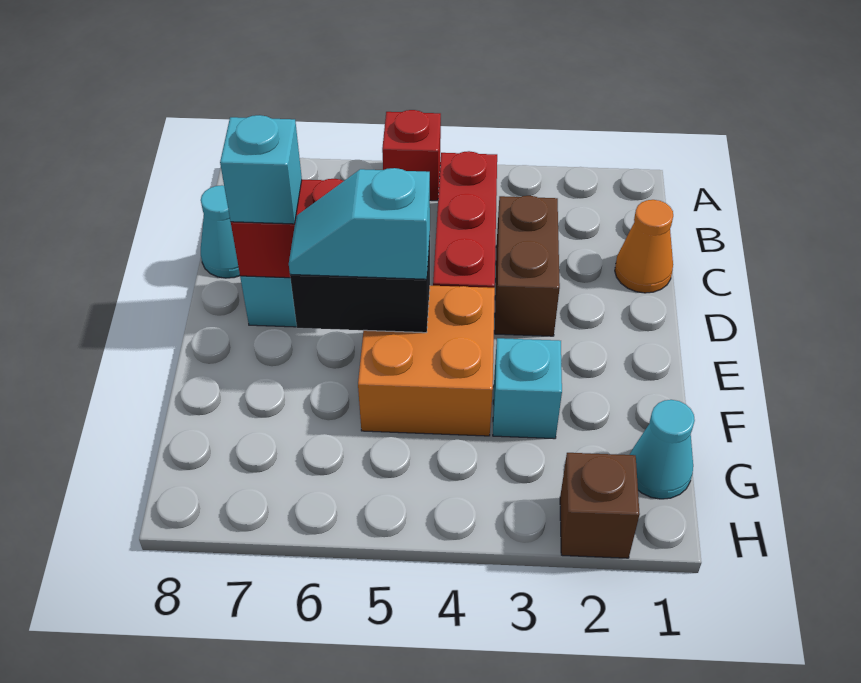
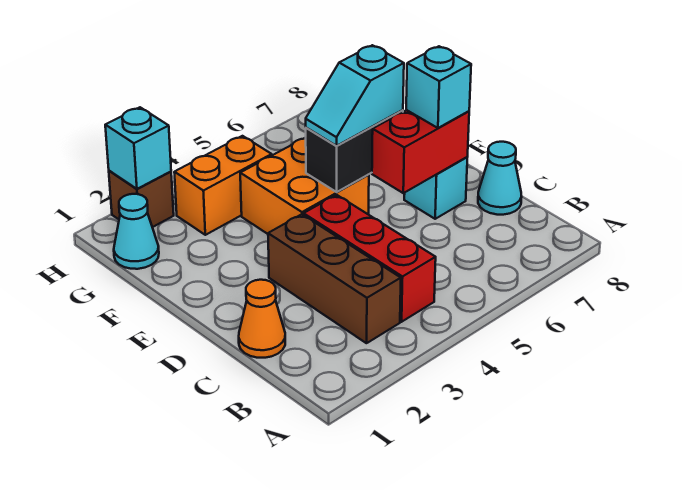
red 1x1 brick [382,110,441,201] -> none
brown 1x2 brick [495,196,560,336] -> brown 1x3 brick [268,214,401,343]
cyan 1x2 slope [289,168,430,279] -> cyan 1x2 slope turned to [306,45,404,146]
cyan 1x1 brick [493,338,562,439] -> cyan 1x1 brick moved to [105,107,171,189]
none -> orange 1x2 brick [174,136,272,235]

